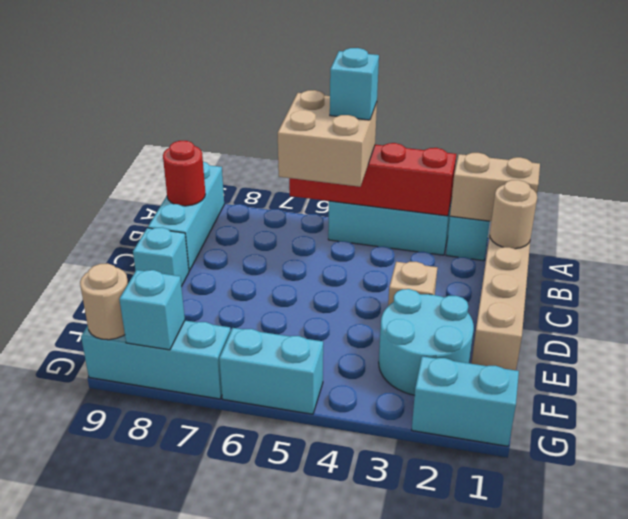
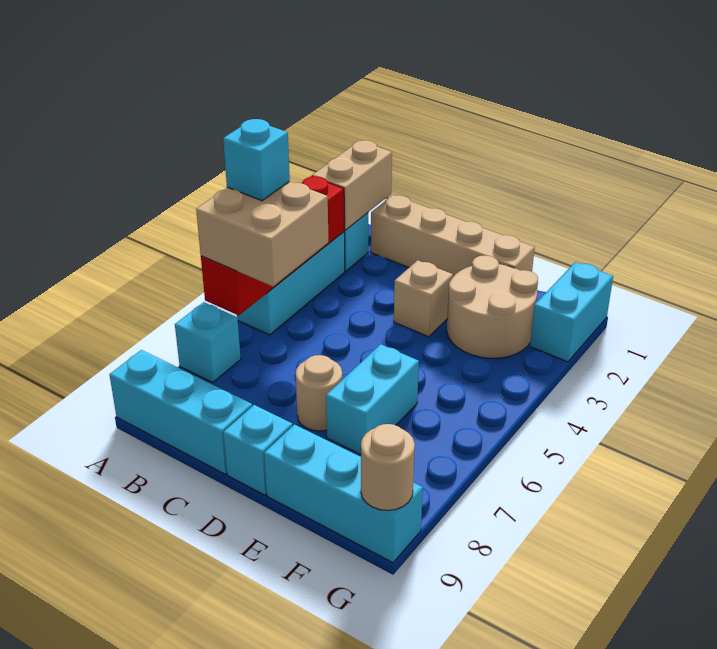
tan 1x1 round brick [490,180,537,249] -> tan 1x1 round brick moved to [296,355,342,431]
red 1x1 round brick [163,141,205,206] -> none
cyan 2x2 round brick [379,289,474,395] -> tan 2x2 round brick [447,255,538,358]
cyan 1x2 brick [219,328,323,414] -> cyan 1x2 brick moved to [326,344,419,455]
cyan 1x3 brick [81,321,231,399] -> cyan 1x3 brick turned to [264,425,423,563]
cyan 1x1 brick [119,270,185,350] -> cyan 1x1 brick moved to [175,302,241,382]

